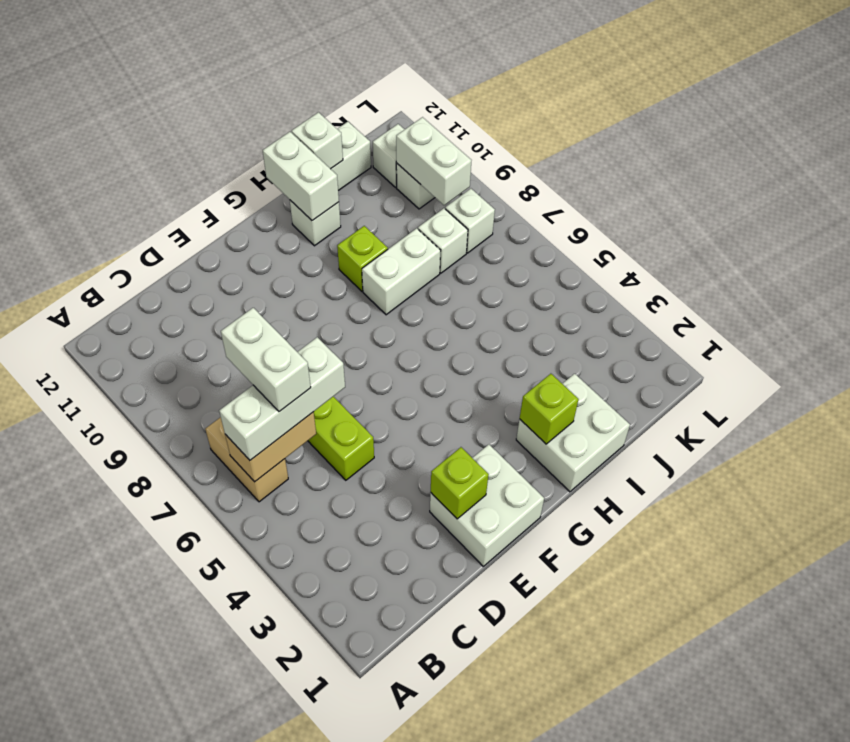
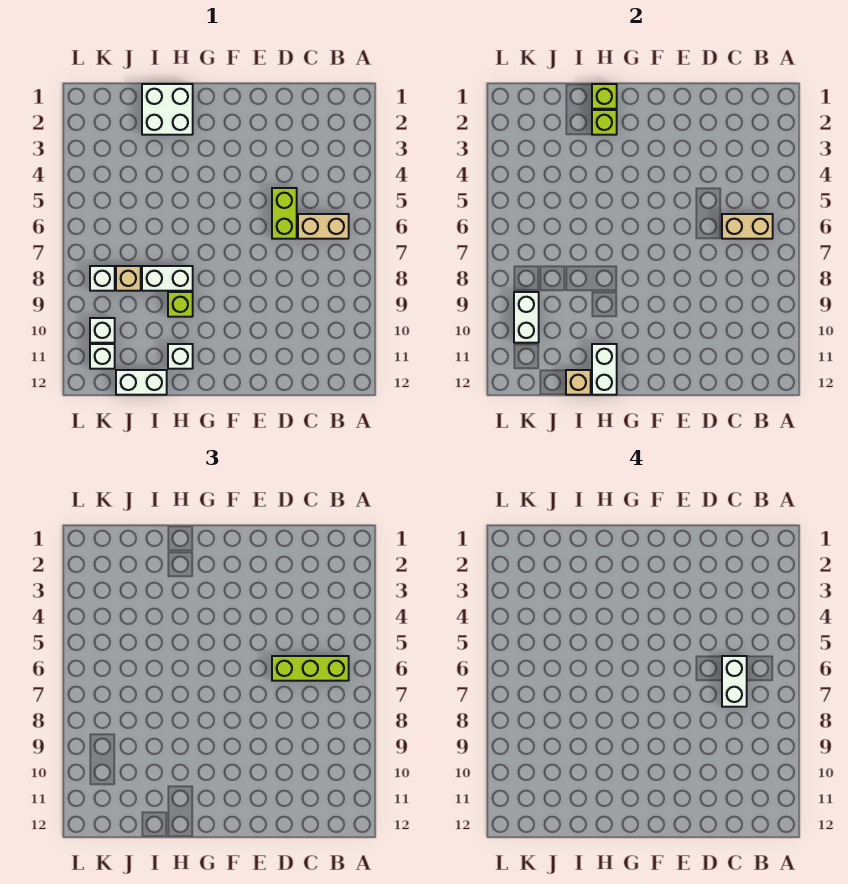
tan 1x2 brick [205,417,288,502] -> tan 1x2 brick turned to [298,214,349,239]
white 1x3 brick [219,337,345,460] -> lime 1x3 brick [272,656,349,681]
white 2x2 brick [430,445,544,566] -> none
lime 1x1 brick [431,447,489,519] -> lime 1x1 brick moved to [592,84,617,109]
white 1x1 brick [292,112,343,169] -> tan 1x1 brick [566,370,591,395]
white 1x1 brick [418,208,468,273] -> tan 1x1 brick [116,266,141,291]

